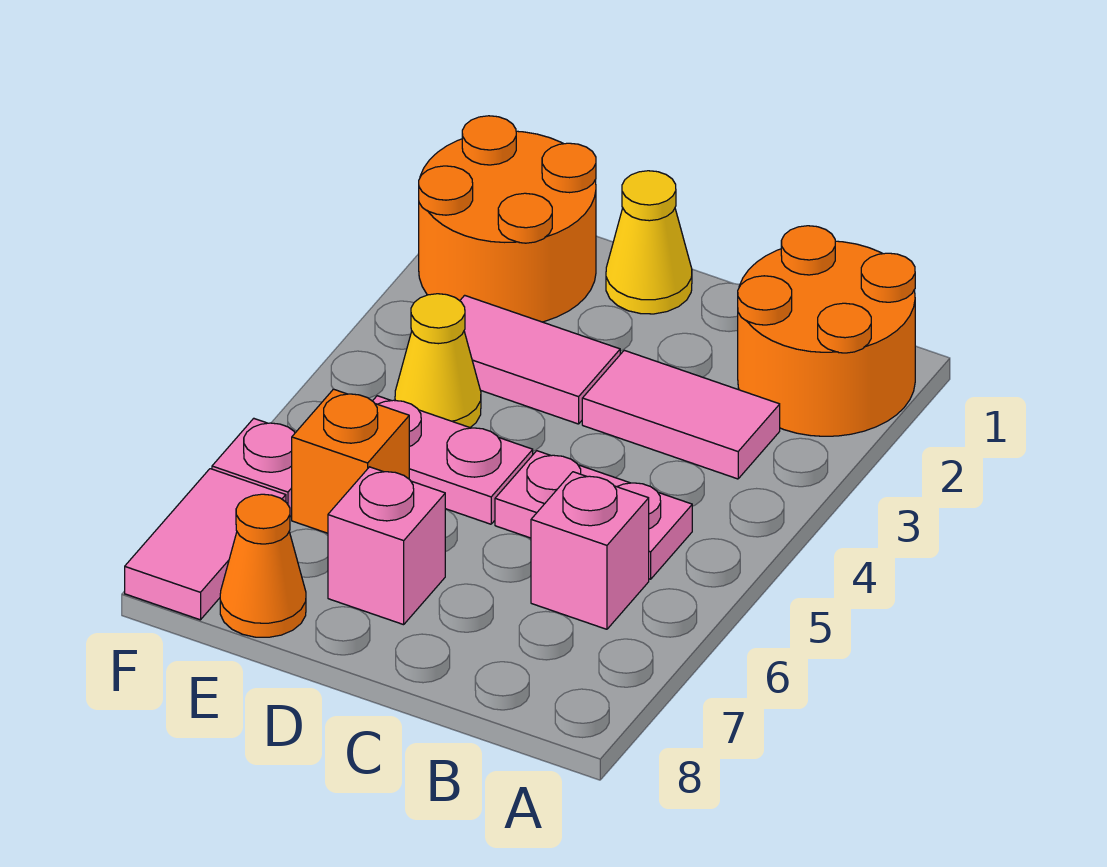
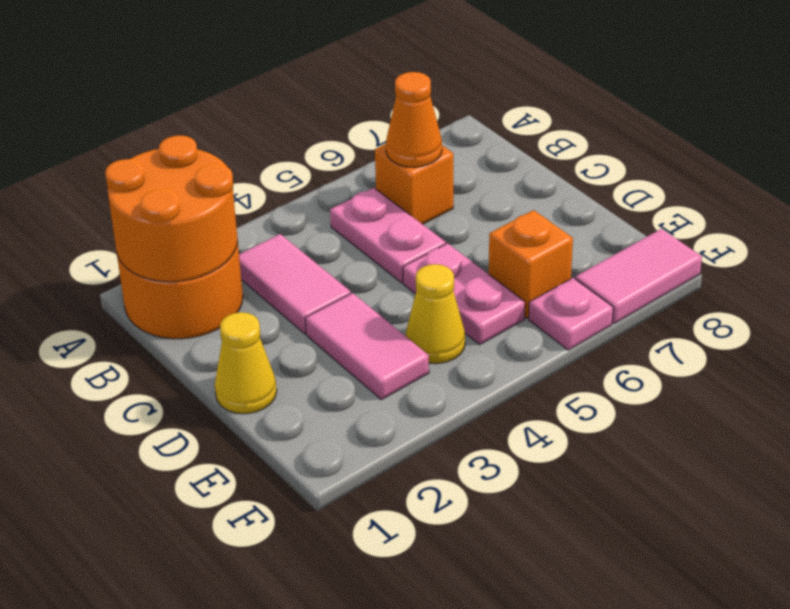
pink 1x1 brick [531,472,649,629] -> orange 1x1 brick [375,144,453,224]
pink 1x1 brick [328,467,445,625] -> none
orange 2x2 round brick [419,116,596,322] -> orange 2x2 round brick moved to [105,135,238,282]
orange 1x1 cone [220,494,306,637] -> orange 1x1 cone moved to [386,72,442,167]

